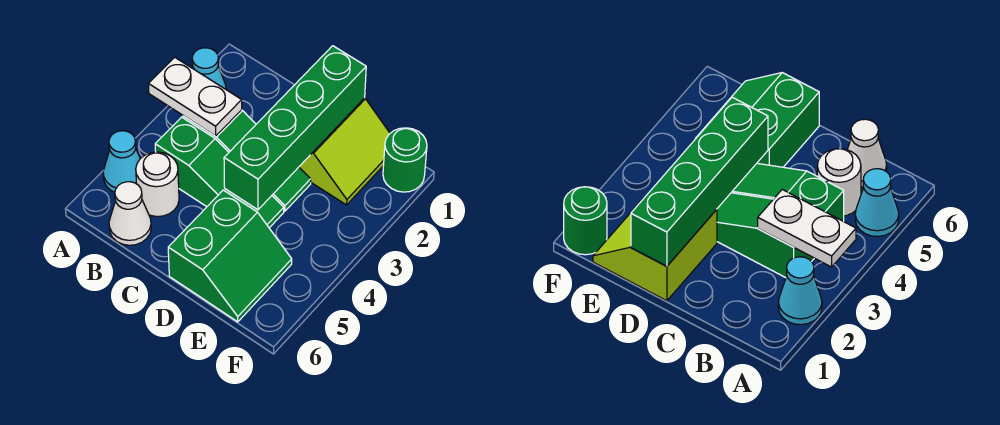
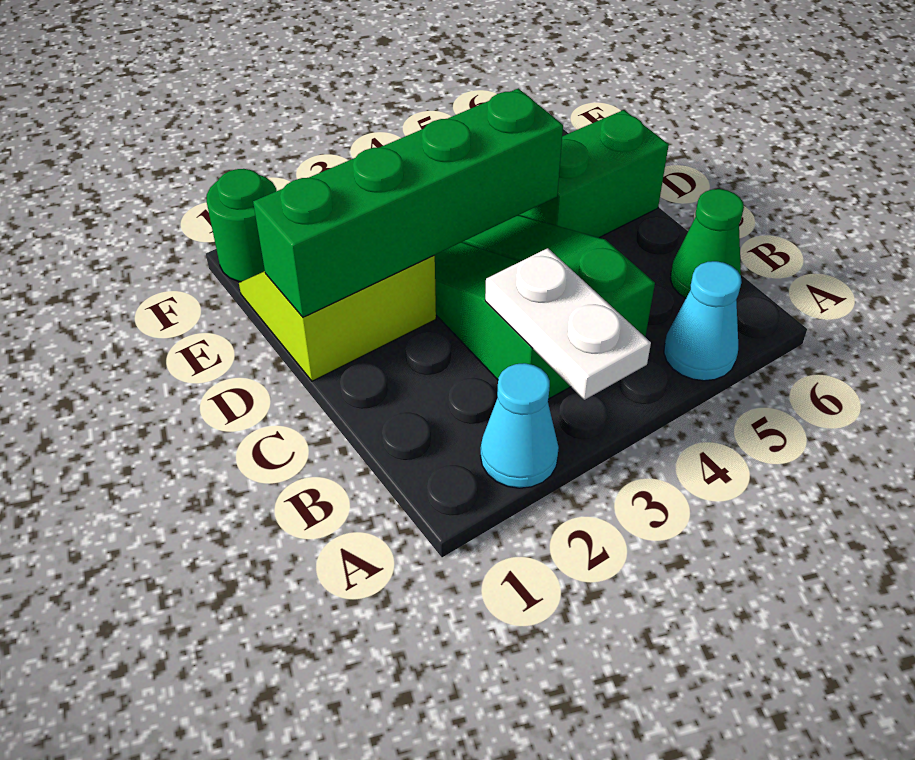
white 1x1 round brick [136,152,179,217] -> none
white 1x1 cone [109,182,151,245] -> green 1x1 cone [670,189,744,298]

